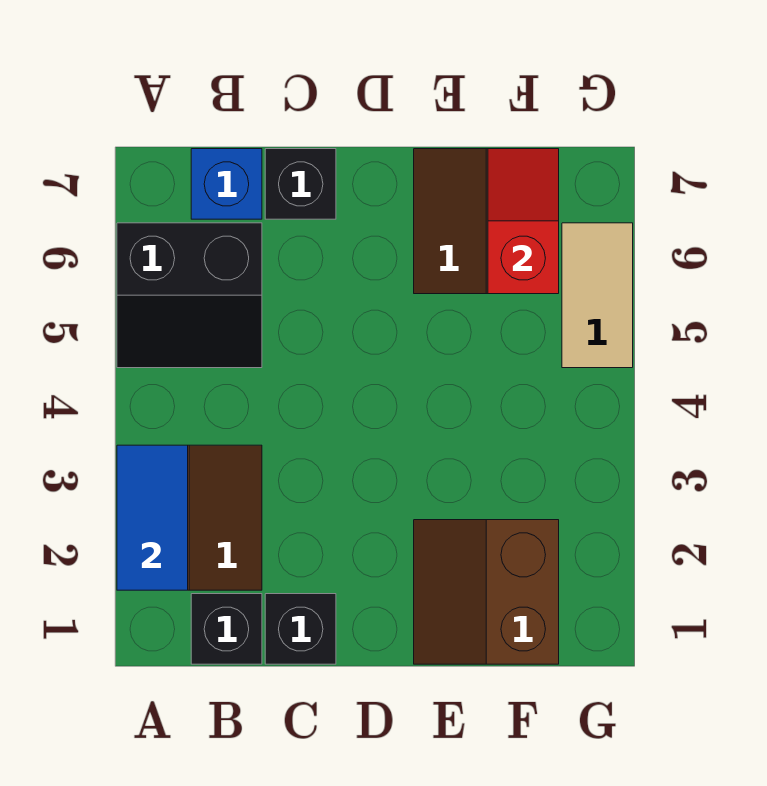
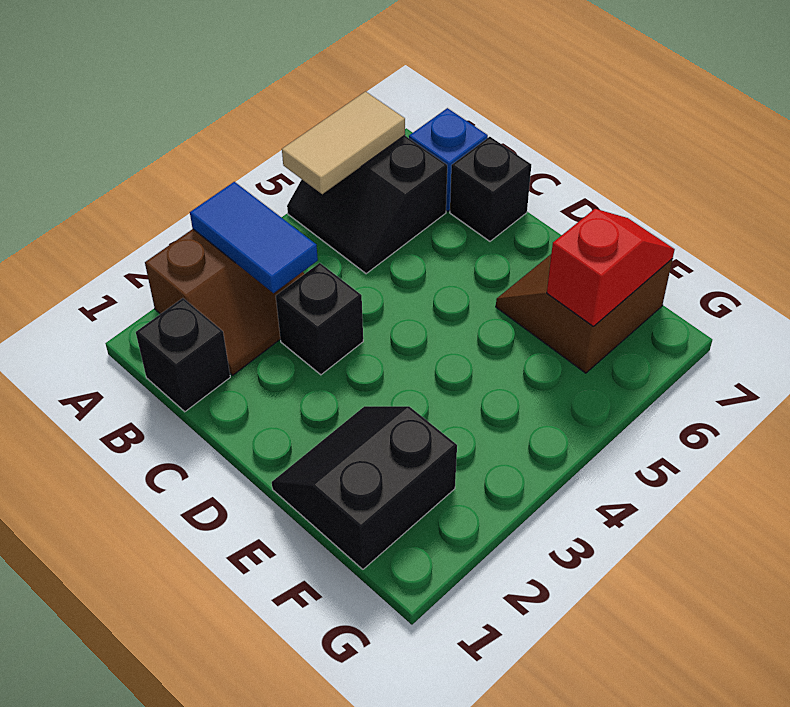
blue 1x2 tile [117,445,188,590] -> blue 1x2 tile turned to [190,182,318,293]
black 1x1 brick [265,594,336,664] -> black 1x1 brick moved to [276,263,363,375]
brown 2x2 slope [414,520,559,664] -> black 2x2 slope [272,406,457,569]
tan 1x2 tile [562,223,633,368] -> tan 1x2 tile moved to [282,92,405,194]

